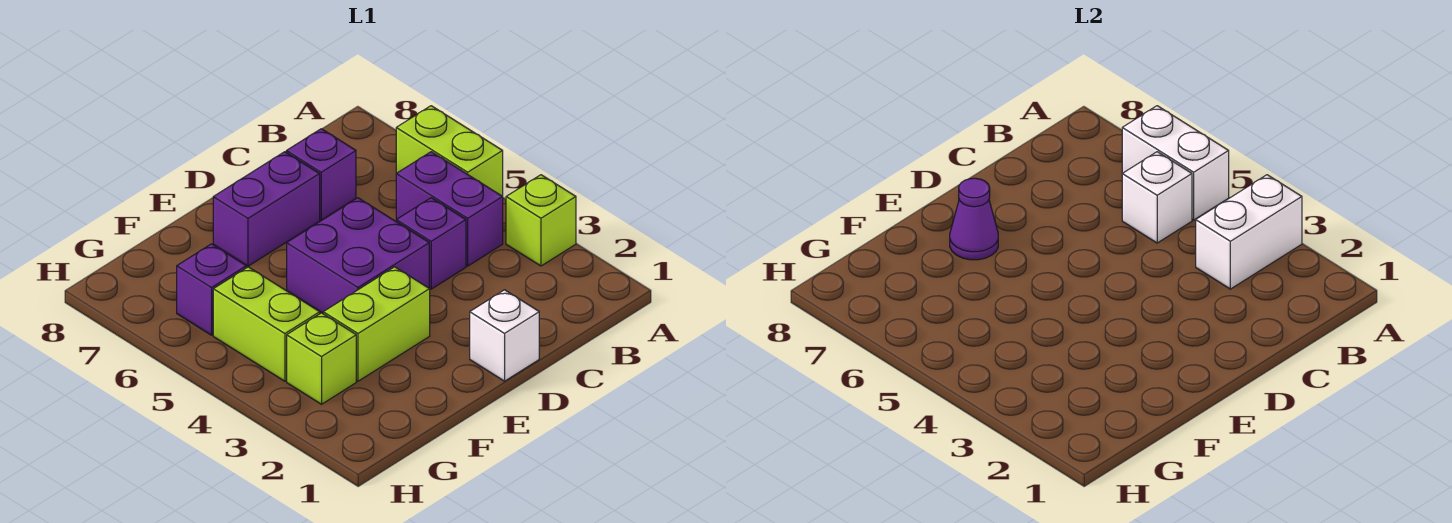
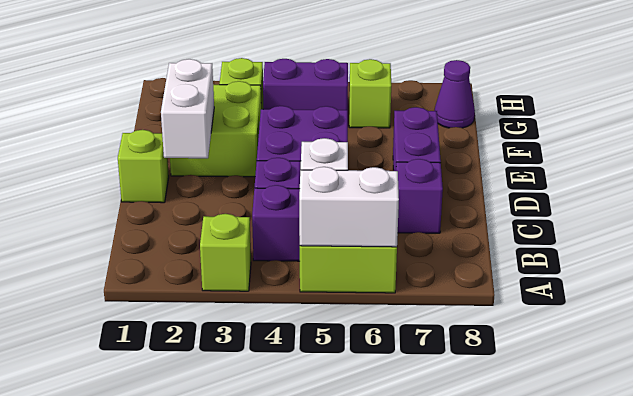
white 1x2 brick [1196,175,1302,289] -> white 1x2 brick moved to [161,59,214,158]
white 1x1 brick [470,290,539,381] -> lime 1x1 brick [118,130,169,203]
lime 1x2 brick [323,267,430,381] -> lime 2x2 brick [170,81,261,177]
purple 1x1 cone [950,178,998,260] -> purple 1x1 cone moved to [434,60,475,128]
lime 1x2 brick [213,267,320,381] -> purple 1x2 brick [263,59,348,110]
purple 1x1 brick [177,244,246,335] -> lime 1x1 brick [349,59,391,128]

